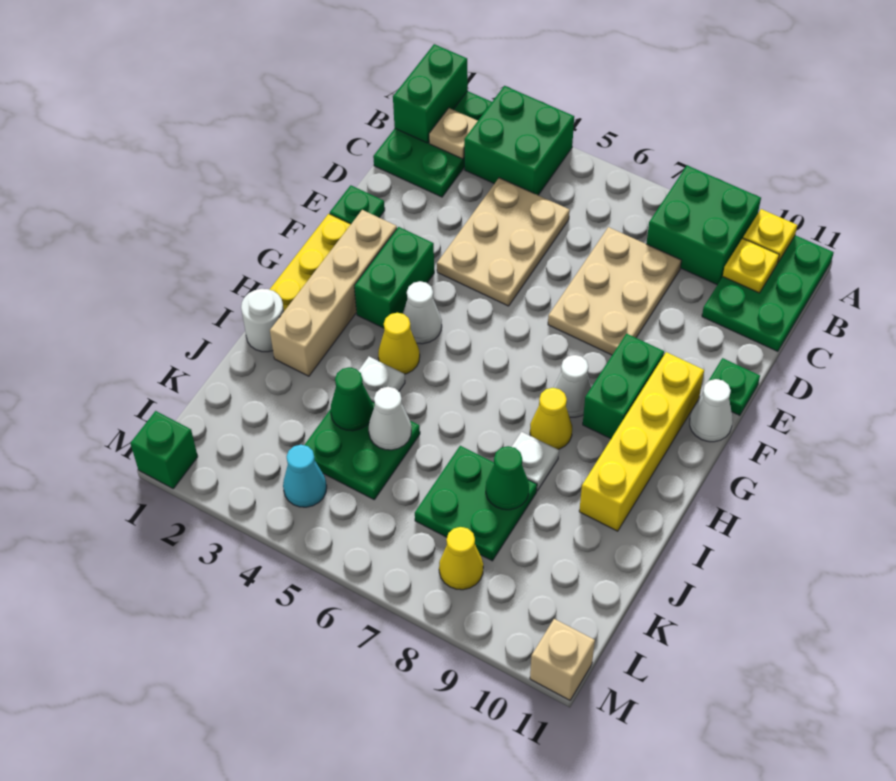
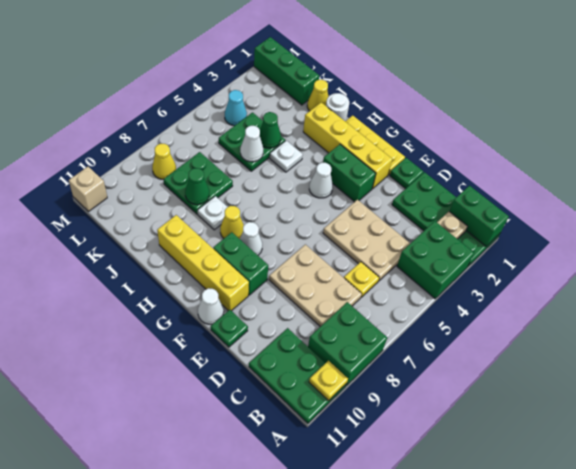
green 2x3 plate [373,91,492,197] -> green 2x4 plate [392,172,500,266]
yellow 1x1 plate [723,238,779,293] -> yellow 1x1 plate moved to [344,262,379,297]
tan 1x4 brick [270,210,397,376] -> yellow 1x4 brick [303,103,392,189]
yellow 1x1 cone [378,313,420,374] -> yellow 1x1 cone moved to [307,80,329,111]
green 1x1 brick [130,411,198,488] -> green 1x3 brick [254,37,319,105]

